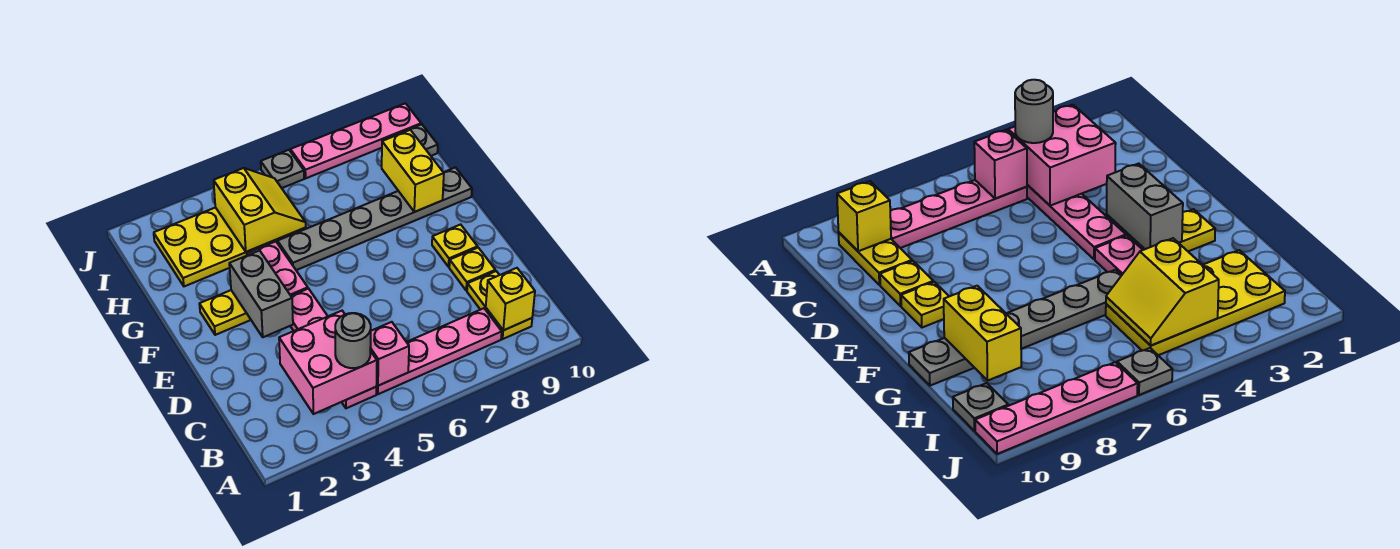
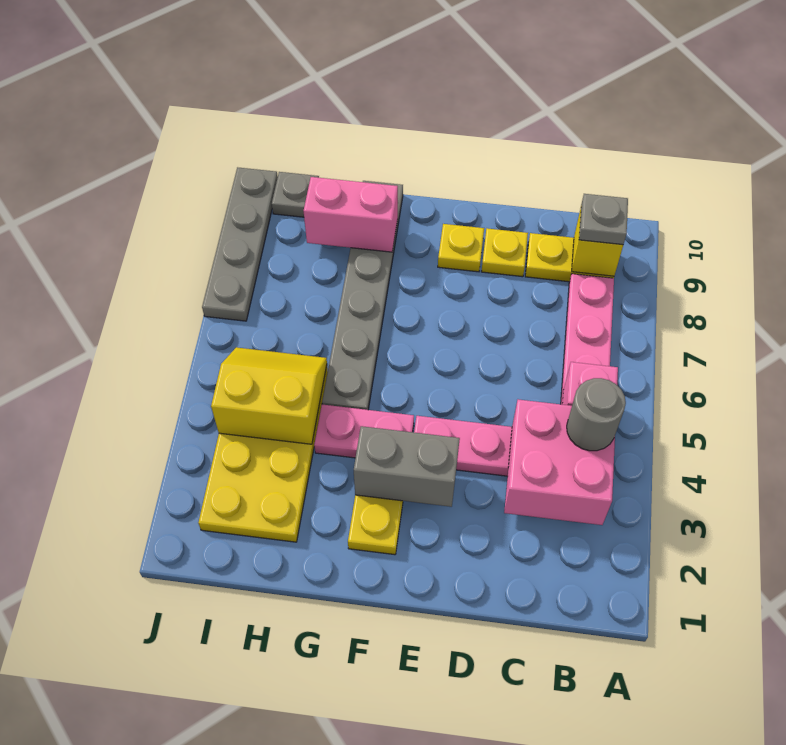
yellow 1x2 brick [382,130,444,212] -> pink 1x2 brick [304,177,398,252]
grey 1x1 plate [261,150,304,188] -> grey 1x1 plate moved to [579,194,628,245]
pink 1x4 plate [290,103,421,178] -> grey 1x4 plate [202,167,278,321]

